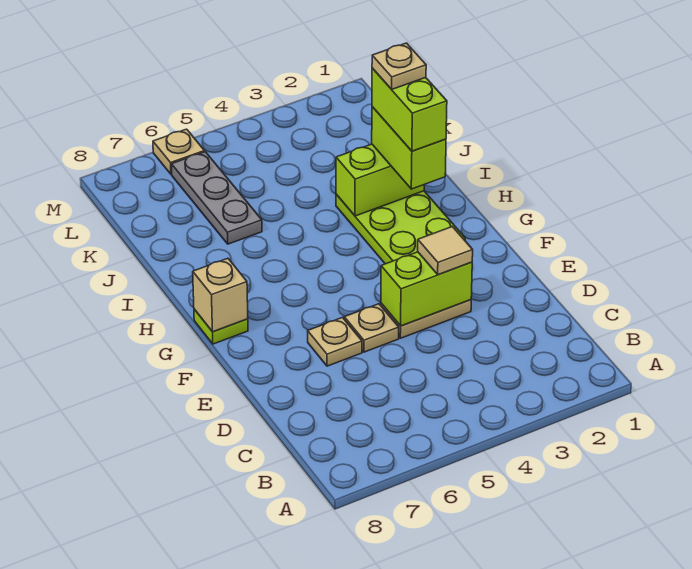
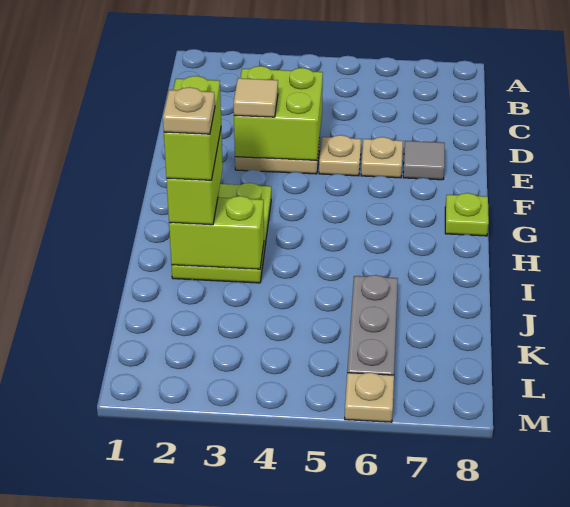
lime 1x2 brick [381,252,472,326] -> lime 2x2 brick [234,66,323,160]
none -> grey 1x1 tile [403,141,445,180]
tan 1x1 brick [193,258,248,332] -> none

